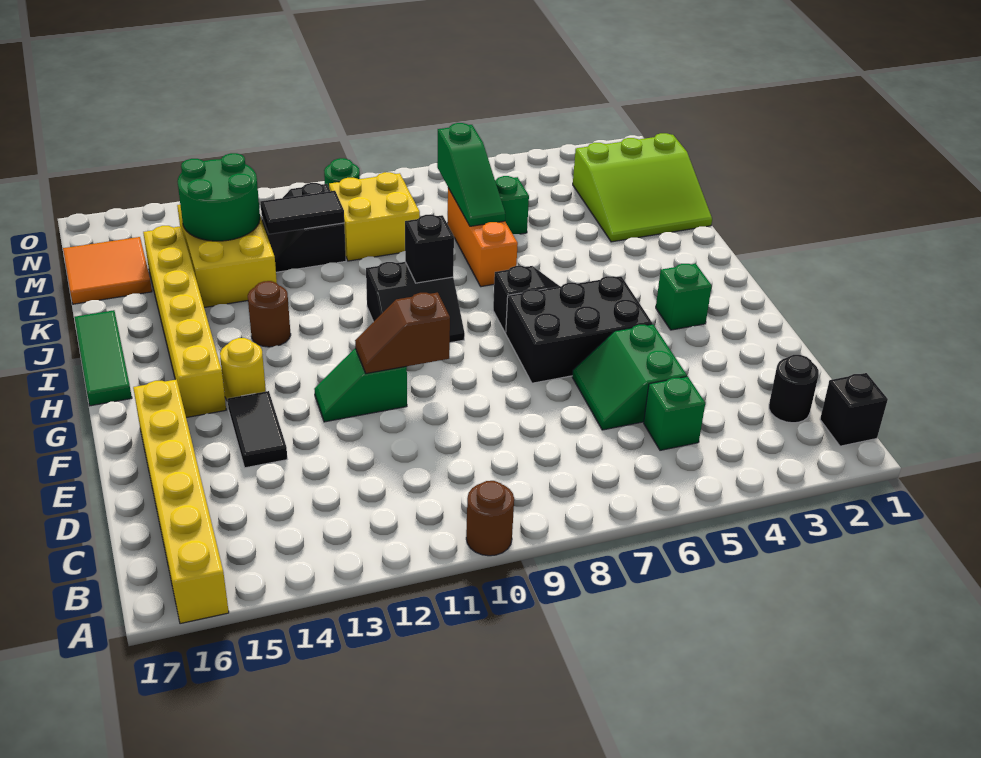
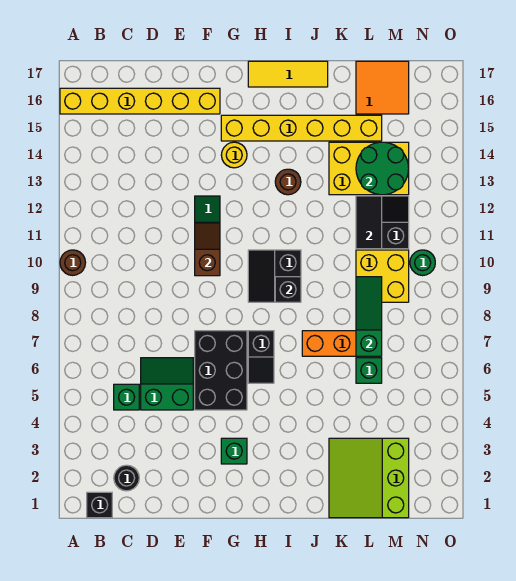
black 1x2 tile [227,391,287,468] -> none
green 1x3 tile [74,310,132,406] -> yellow 1x3 tile [248,61,328,87]
green 1x3 slope [437,123,505,226] -> green 1x3 slope turned to [356,277,382,356]

